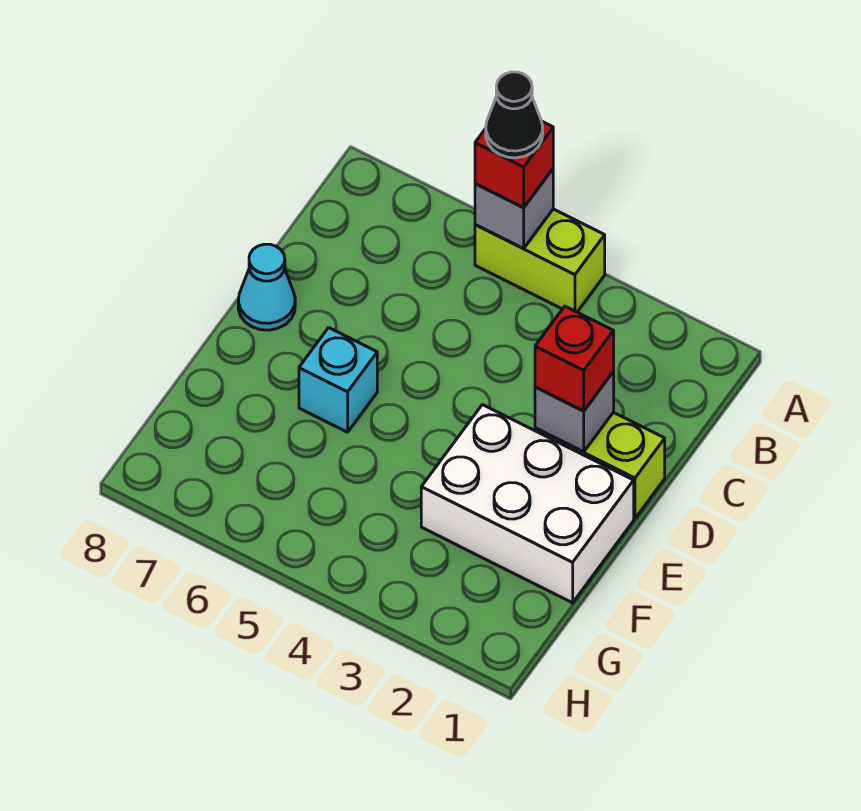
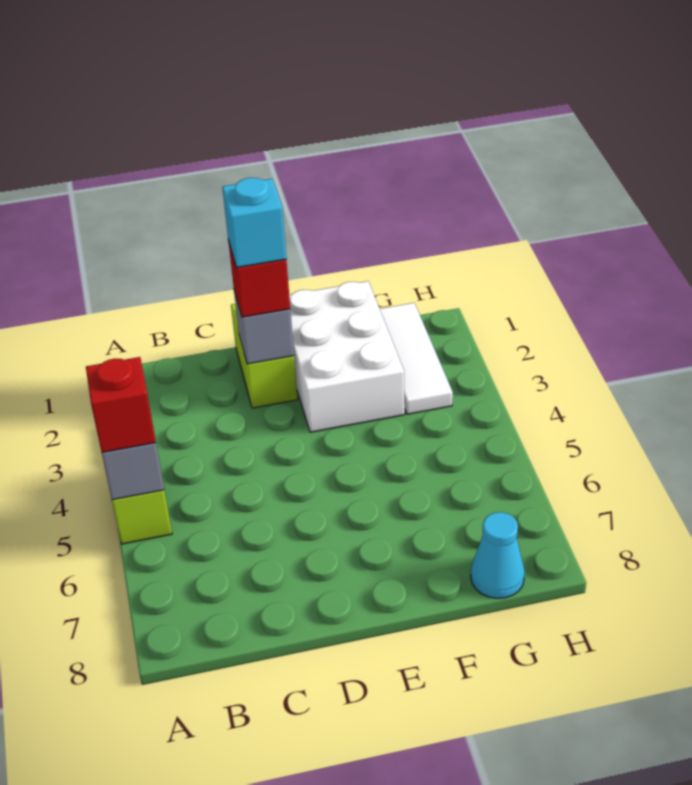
black 1x1 cone [486,72,543,158] -> none
cyan 1x1 cone [238,244,295,330] -> cyan 1x1 cone moved to [471,512,525,598]
cyan 1x1 brick [299,328,377,432] -> cyan 1x1 brick moved to [222,178,286,268]
none -> white 1x3 tile [380,303,453,414]

